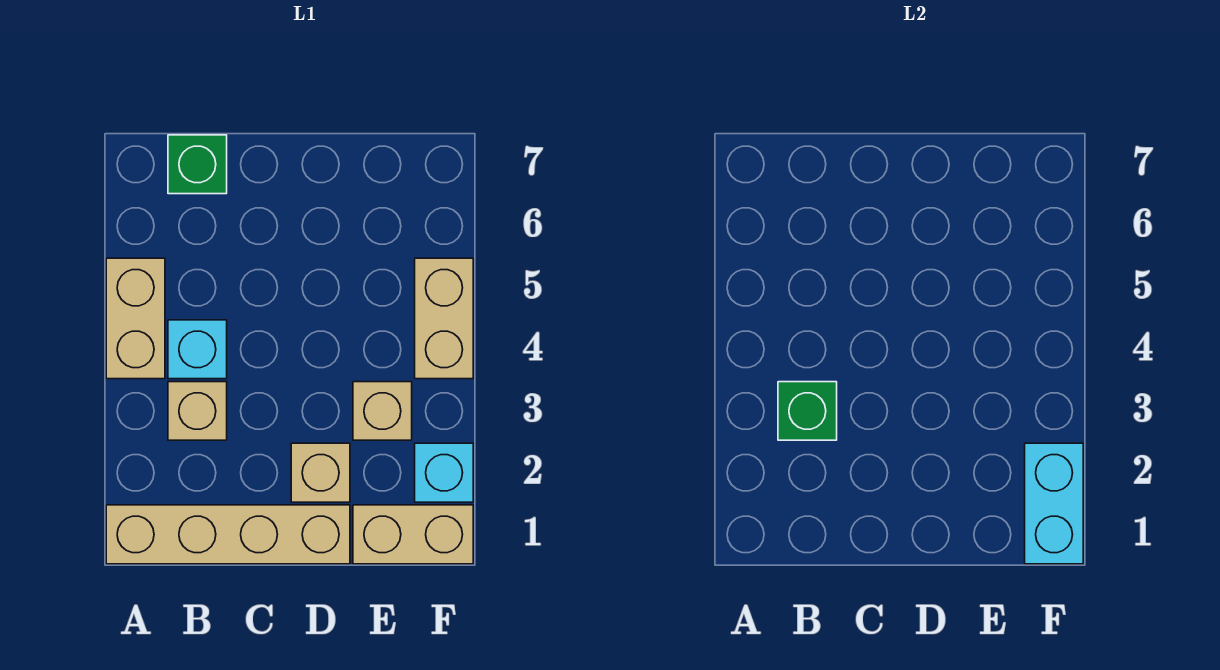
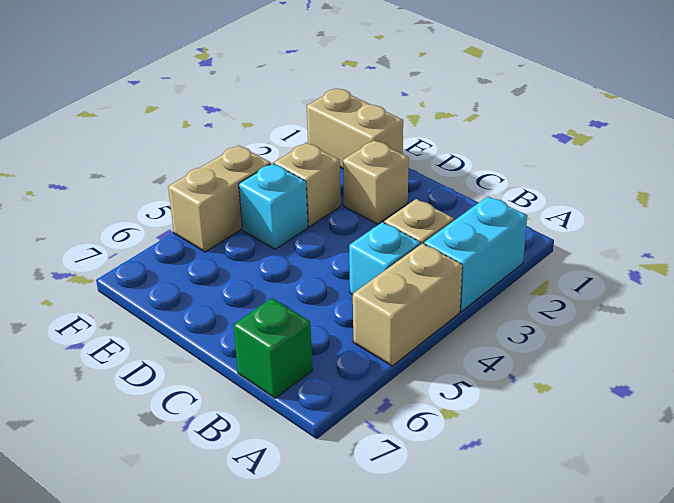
tan 1x4 brick [106,505,350,564] -> none
green 1x1 brick [778,382,837,440] -> none
cyan 1x2 brick [1025,443,1083,564] -> cyan 1x2 brick moved to [424,196,527,311]
cyan 1x1 brick [415,443,473,502] -> cyan 1x1 brick moved to [239,163,308,249]

